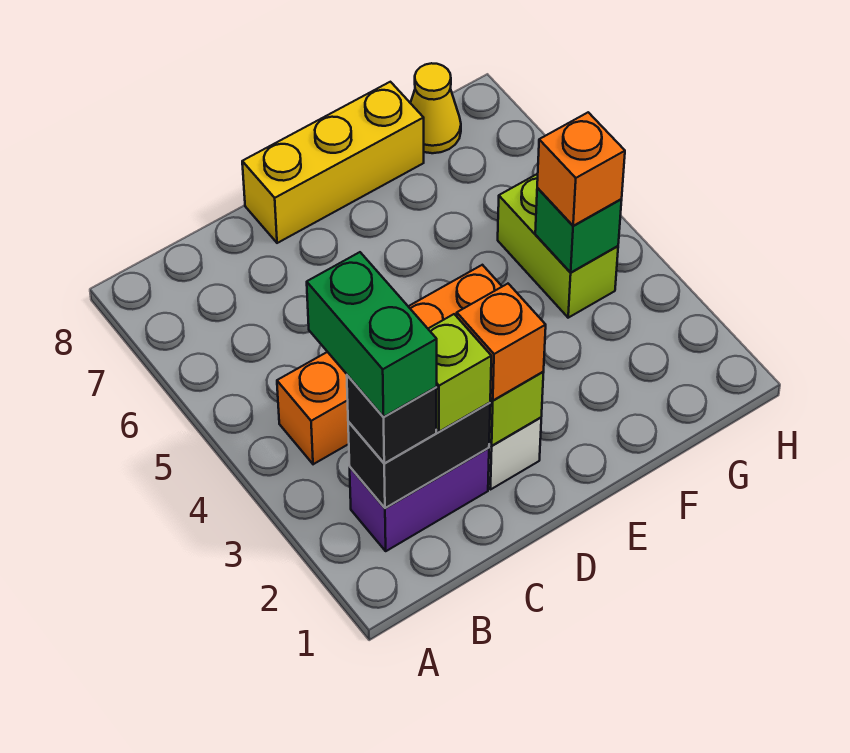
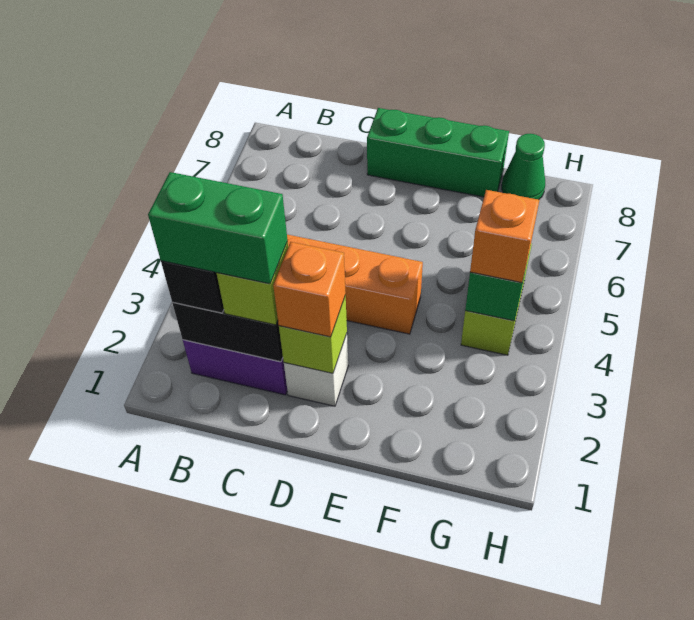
green 1x2 brick [307,252,437,417] -> green 1x2 brick turned to [148,172,288,284]
yellow 1x3 brick [242,82,424,243] -> green 1x3 brick [367,108,509,197]
yellow 1x1 cone [411,63,461,153] -> green 1x1 cone [502,134,545,200]

